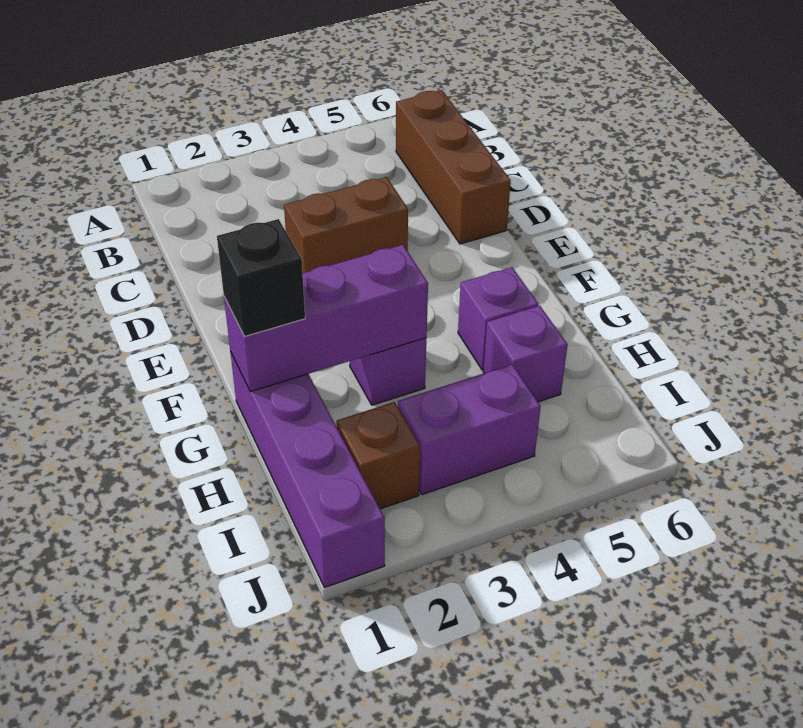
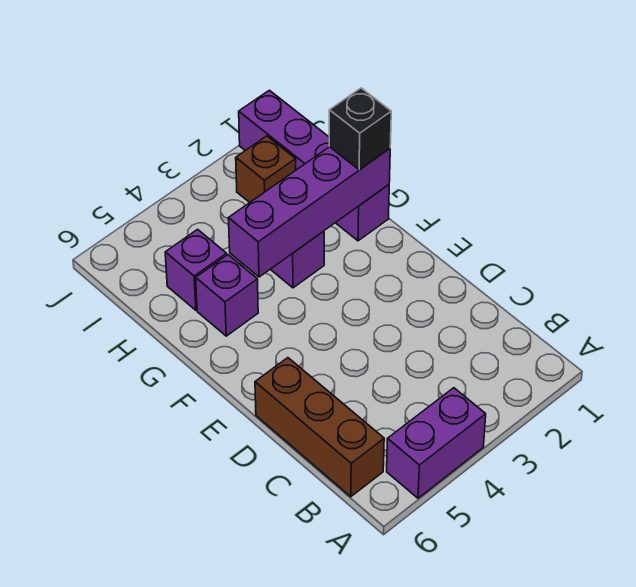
brown 1x2 brick [284,177,408,273] -> none
purple 1x3 brick [224,245,428,392] -> purple 1x4 brick [229,147,390,277]
purple 1x2 brick [398,364,541,495] -> purple 1x2 brick moved to [387,388,486,498]

